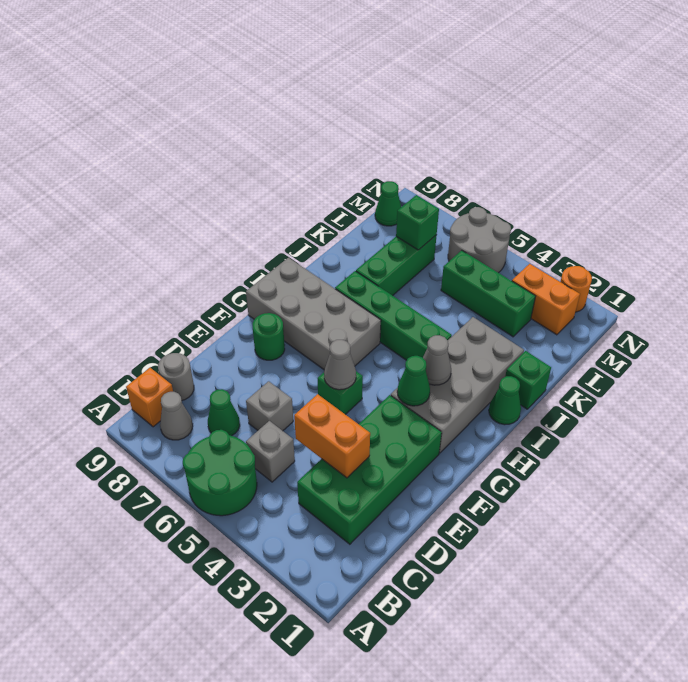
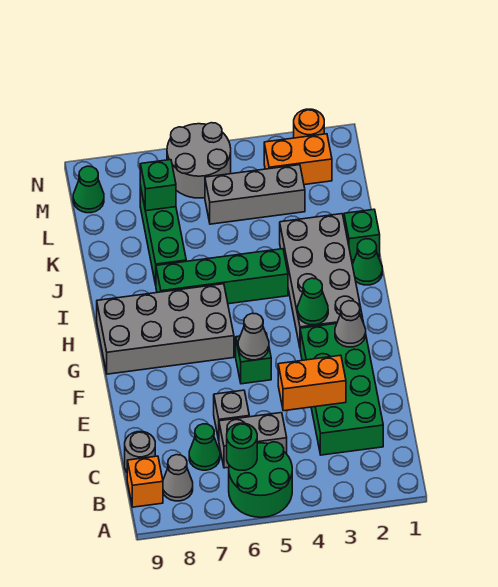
grey 1x1 brick [246,421,295,482] -> grey 1x2 brick [219,413,287,468]
green 1x1 round brick [252,313,285,360] -> green 1x1 round brick moved to [227,423,257,470]
grey 1x1 cone [423,335,451,385] -> grey 1x1 cone moved to [335,301,366,347]
green 1x3 brick [441,250,536,337] -> grey 1x3 brick [205,165,305,224]

